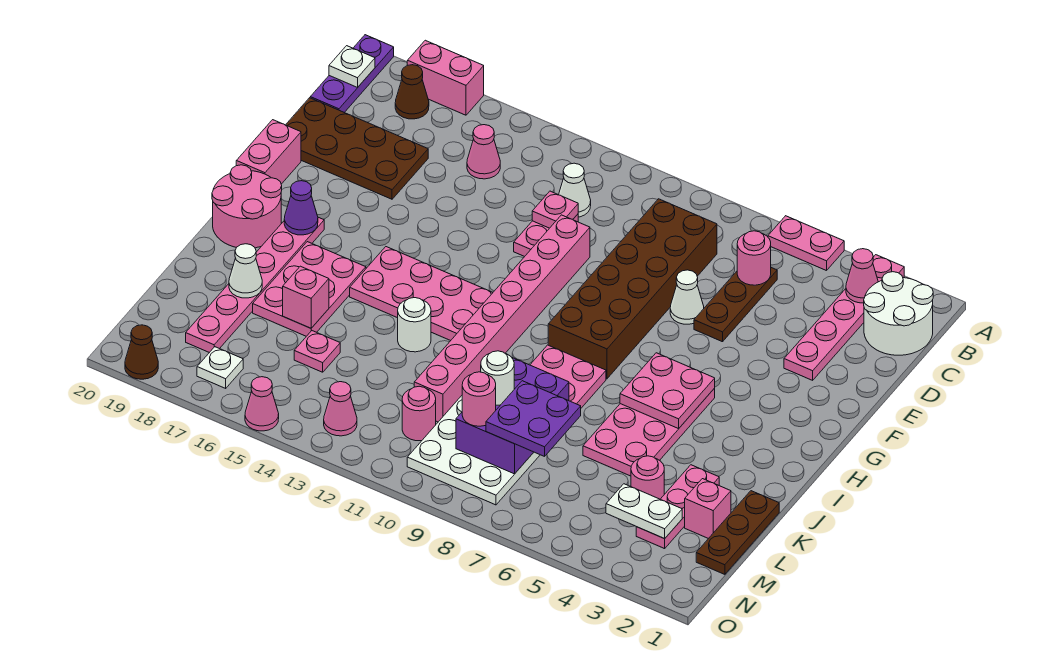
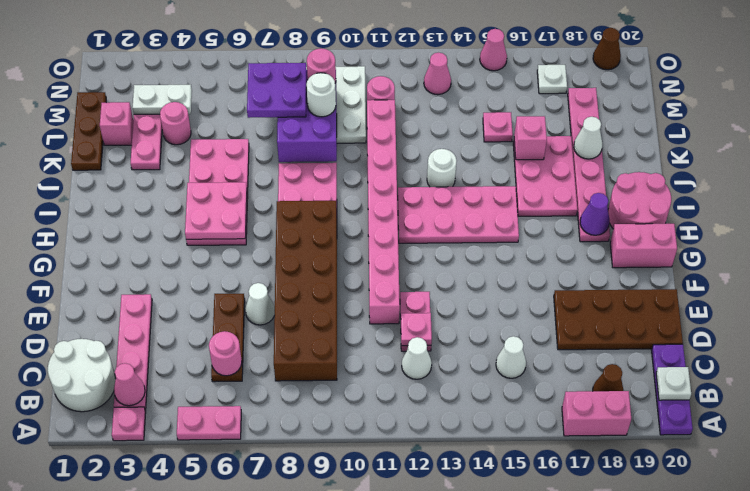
pink 1x1 cone [467,125,500,179] -> white 1x1 cone [496,336,526,378]
pink 1x2 brick [236,120,301,184] -> pink 1x2 brick turned to [610,224,677,268]

